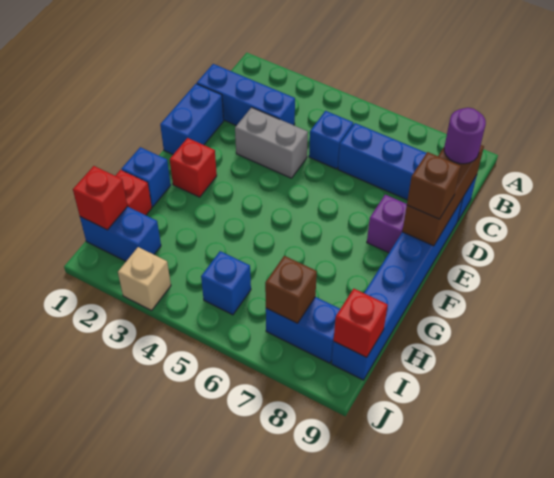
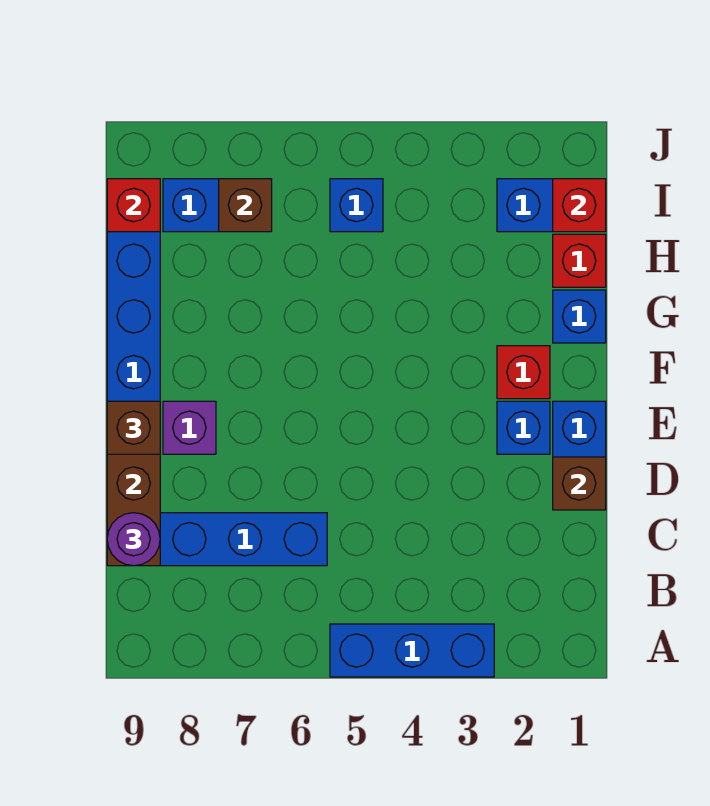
blue 1x3 brick [197,64,295,126] -> blue 1x3 brick moved to [330,624,494,677]
blue 1x1 brick [309,111,353,169] -> blue 1x1 brick moved to [497,401,550,454]
none -> brown 1x1 brick [553,457,606,510]
grey 1x2 brick [235,107,308,178] -> none
tan 1x1 brick [118,247,171,310] -> none

